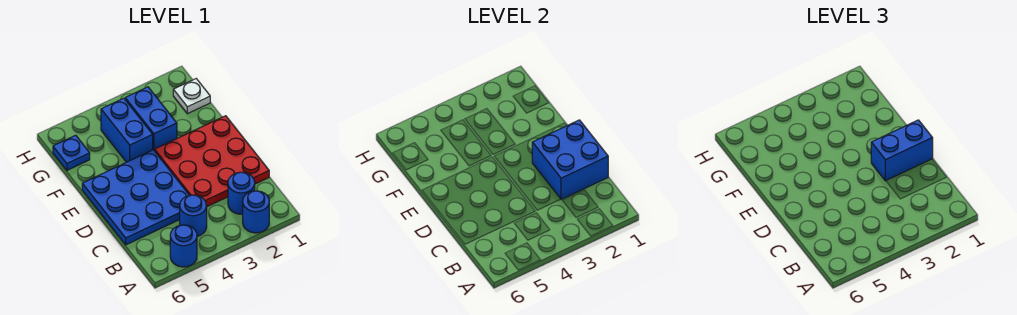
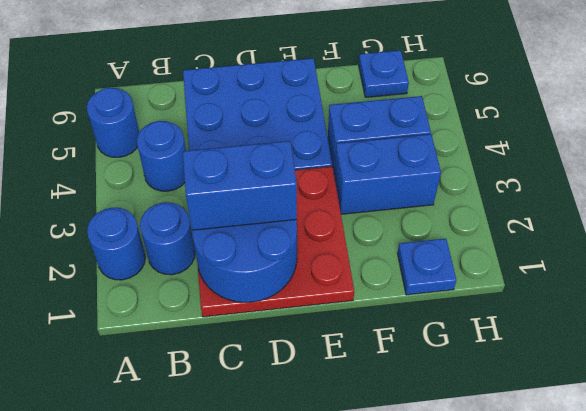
blue 2x2 brick [532,120,608,199] -> blue 2x2 round brick [192,220,297,302]
blue 1x2 brick [871,120,933,181] -> blue 1x2 brick turned to [183,141,297,230]
white 1x1 plate [173,79,210,114] -> blue 1x1 plate [398,239,456,295]

